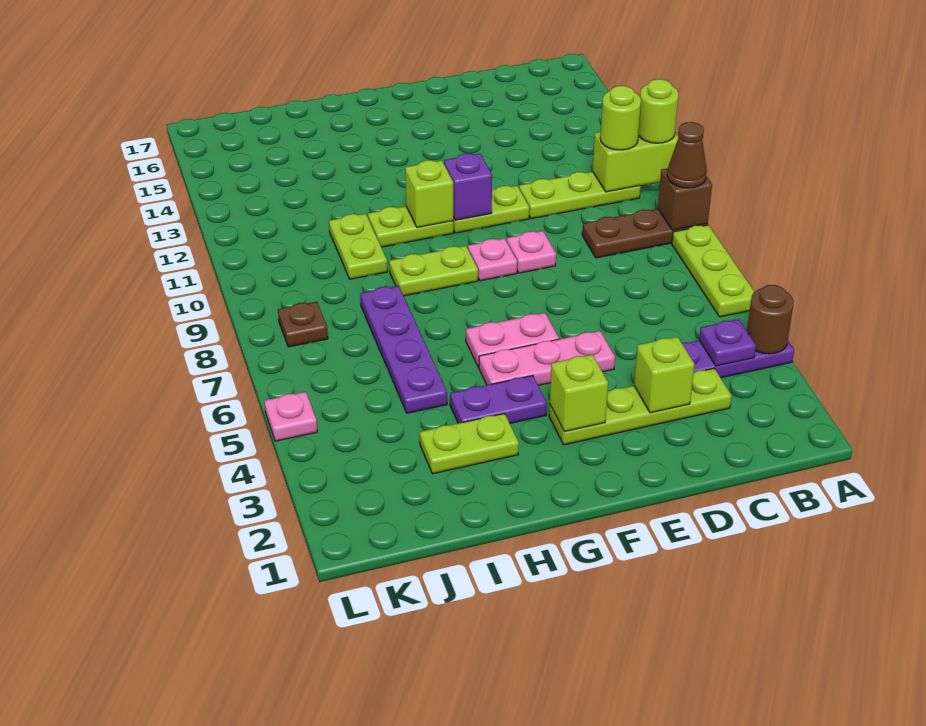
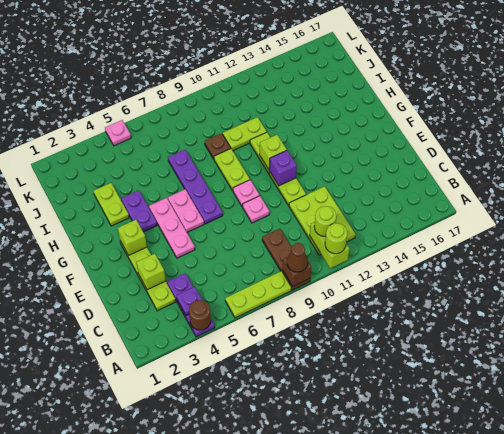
lime 1x3 plate [519,172,641,219] -> lime 2x3 plate [289,186,355,255]
purple 1x4 plate [360,286,447,413] -> purple 1x4 plate turned to [168,150,223,224]
brown 1x1 plate [278,302,328,347] -> brown 1x1 plate moved to [205,133,231,159]

